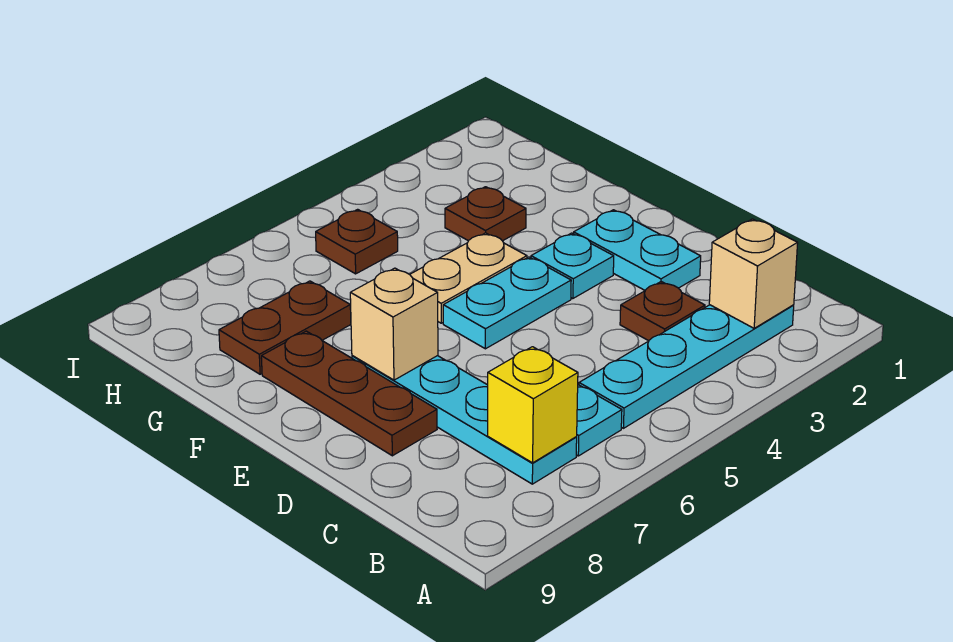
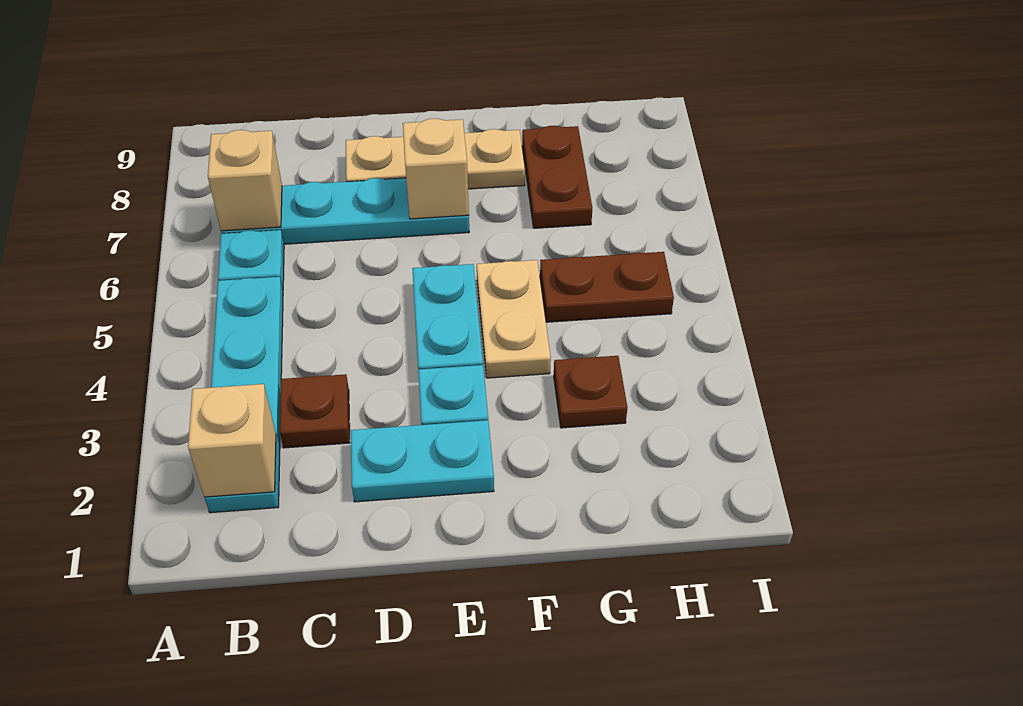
yellow 1x1 brick [488,347,578,463] -> tan 1x1 brick [208,130,282,231]
brown 1x3 plate [261,331,437,456] -> tan 1x3 plate [346,129,525,189]
brown 1x1 plate [316,209,398,274] -> brown 1x2 plate [540,252,674,322]

